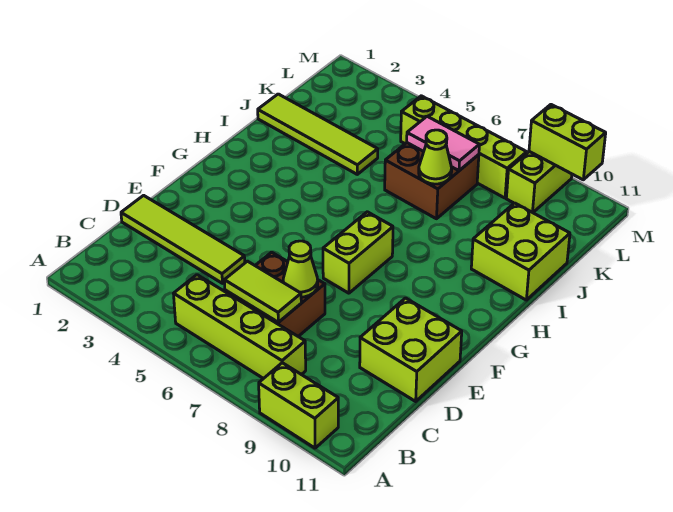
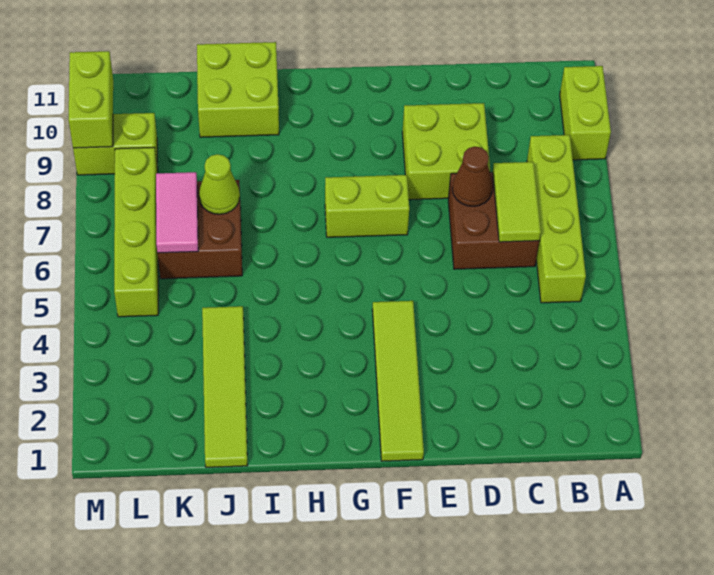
lime 1x4 tile [121,195,245,283] -> lime 1x4 tile moved to [372,301,424,461]
lime 1x1 cone [283,241,318,297] -> brown 1x1 cone [452,147,493,206]
lime 2x2 brick [360,298,462,401] -> lime 2x2 brick moved to [402,103,490,200]

